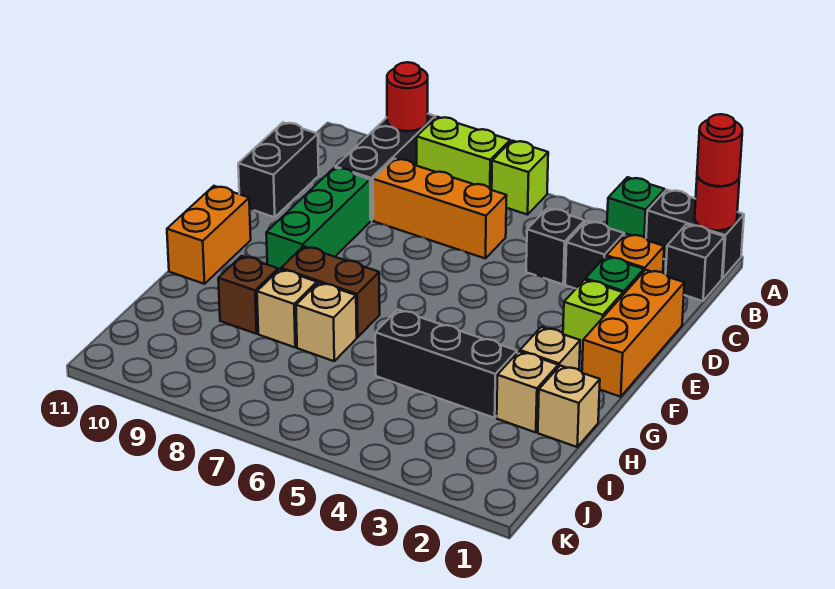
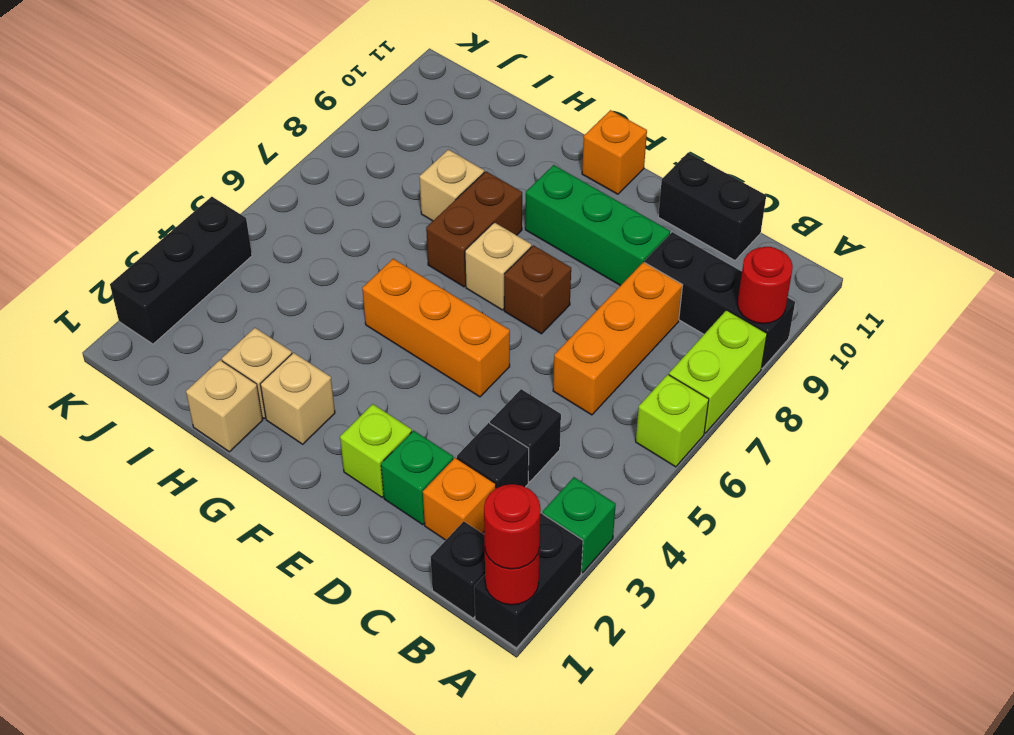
orange 1x3 brick [582,270,684,397] -> orange 1x3 brick moved to [362,259,510,397]
orange 1x2 brick [167,186,251,284] -> orange 1x1 brick [582,110,647,194]
black 1x3 brick [375,310,517,418] -> black 1x3 brick moved to [110,197,252,344]
tan 1x1 brick [296,283,357,361] -> tan 1x1 brick moved to [465,222,531,310]
brown 1x1 brick [218,256,278,334] -> brown 1x1 brick moved to [504,245,571,334]

